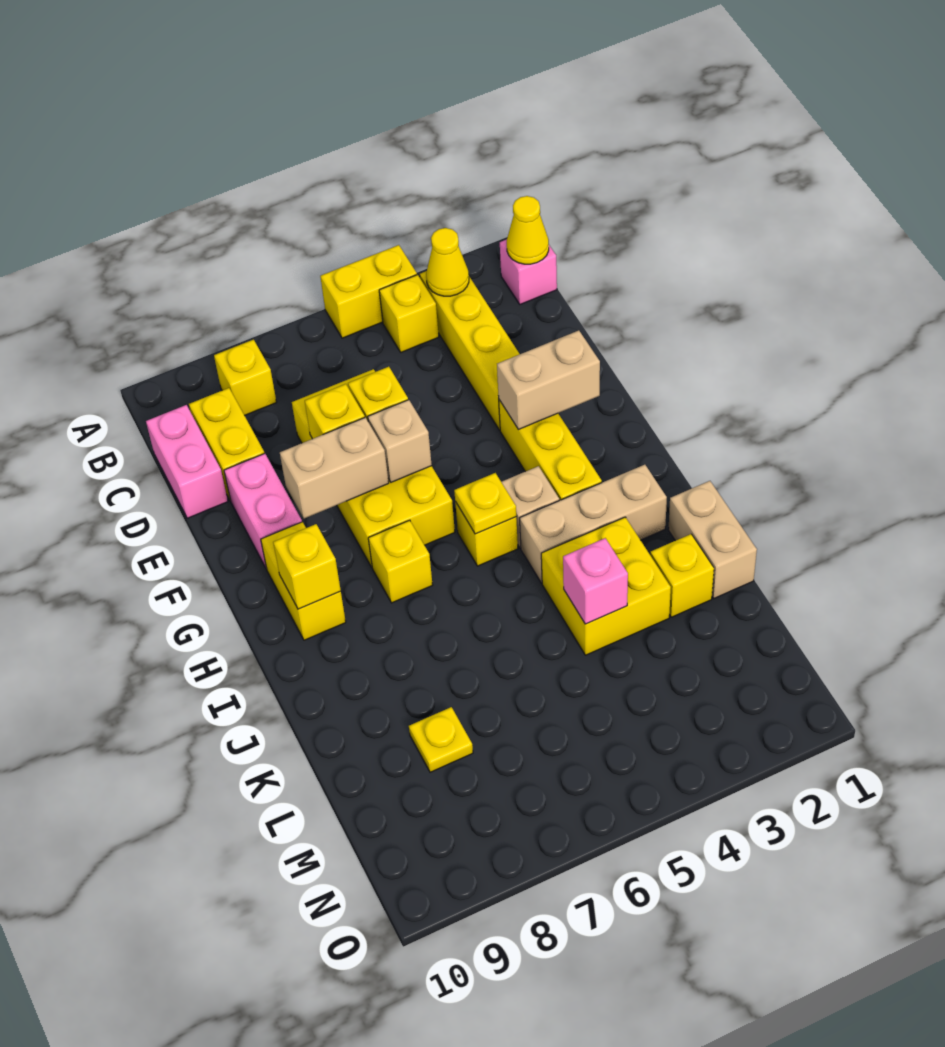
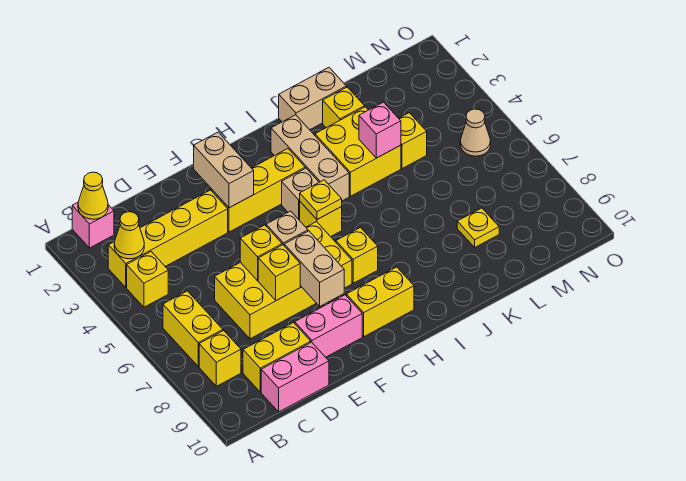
yellow 1x2 brick [320,245,417,338] -> yellow 1x2 brick moved to [163,291,223,367]
yellow 1x1 brick [273,524,341,609] -> yellow 1x1 brick moved to [399,113,427,169]
none -> tan 1x1 cone [460,109,491,156]

